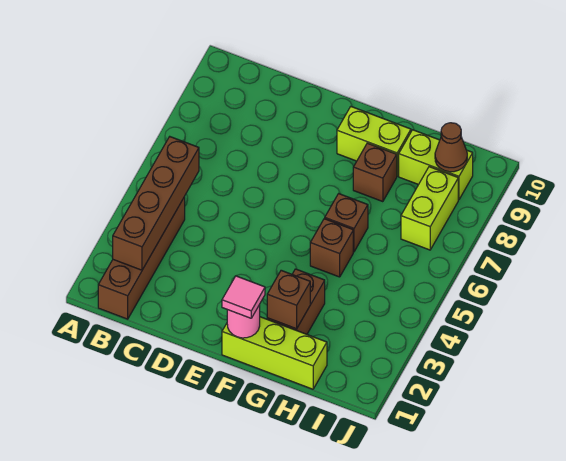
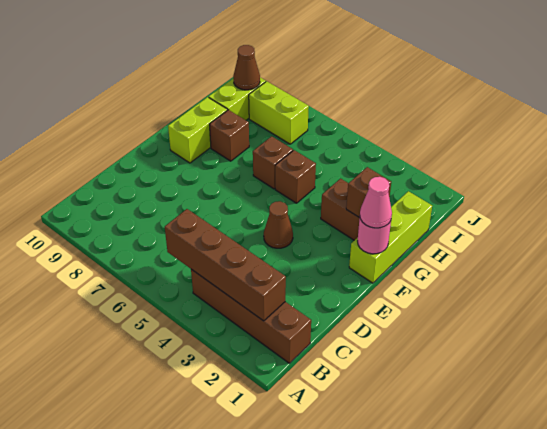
none -> brown 1x1 cone [264,201,293,248]
pink 1x1 tile [222,276,265,318] -> pink 1x1 cone [360,177,392,228]

